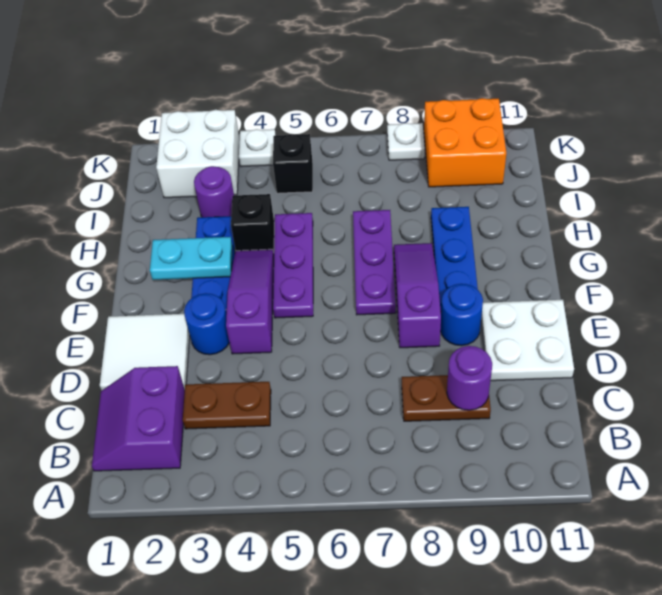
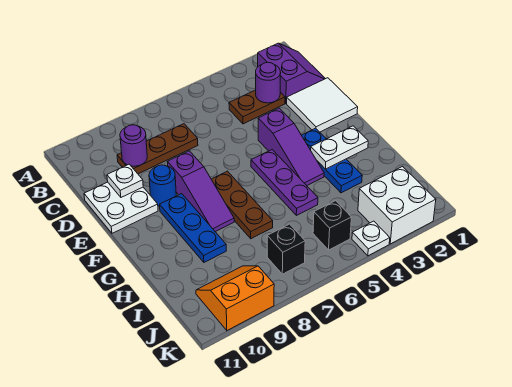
brown 1x2 plate [402,375,491,421] -> brown 1x3 plate [117,124,198,174]
blue 1x1 round brick [184,293,230,355] -> none
purple 1x3 plate [353,210,396,315] -> brown 1x3 plate [211,171,273,239]
cyan 1x2 plate [150,237,233,280] -> white 1x2 plate [311,126,368,169]
black 1x1 brick [231,194,274,253] -> black 1x1 brick moved to [267,224,305,274]
purple 1x1 round brick [194,166,234,217] -> purple 1x1 round brick moved to [256,62,281,103]
orange 2x2 brick [424,98,506,187] -> orange 2x2 slope [196,266,274,330]
white 1x1 plate [387,123,425,160] -> white 1x1 plate moved to [107,164,143,197]

